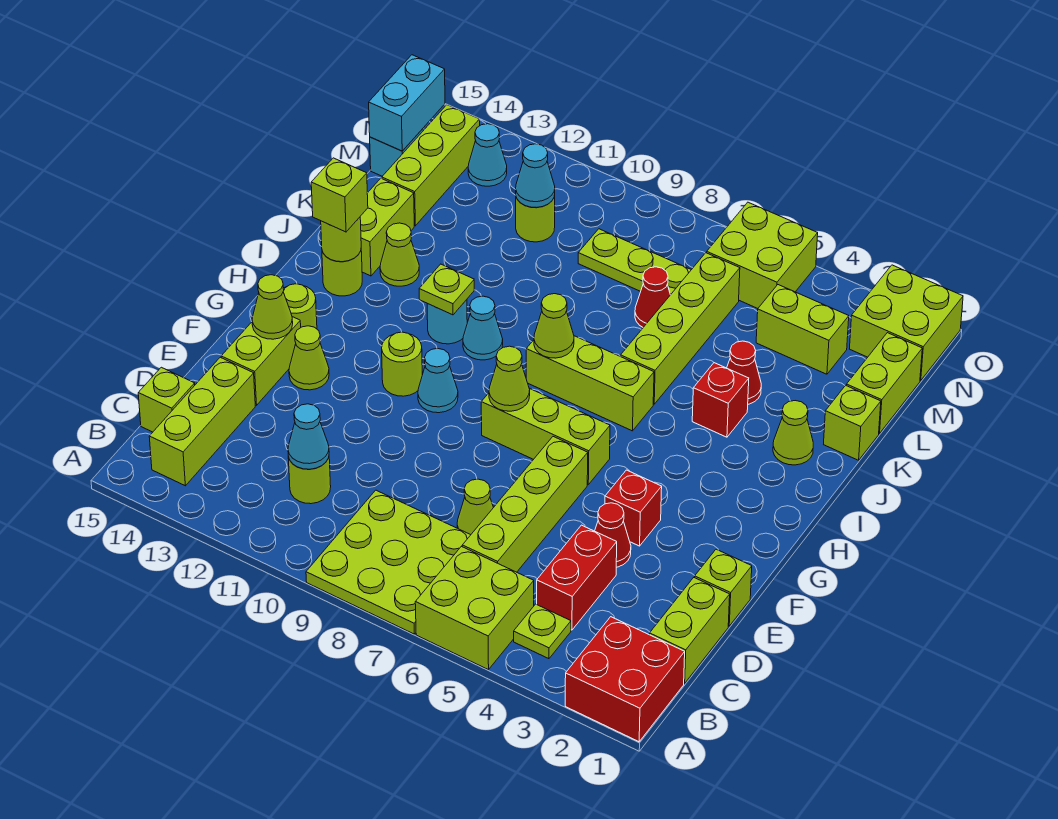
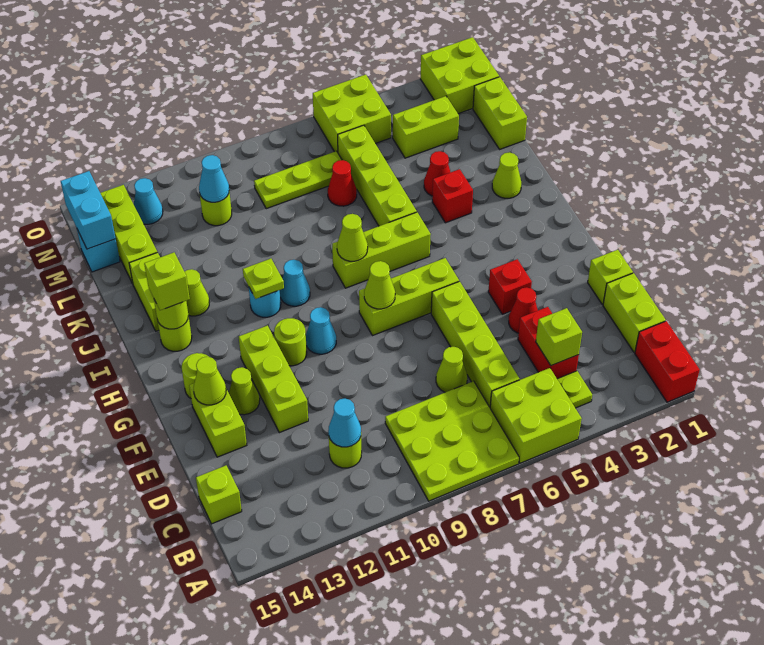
red 2x2 brick [565,617,685,742] -> red 1x2 brick [635,321,700,402]
lime 1x3 brick [149,357,255,486] -> lime 1x3 brick moved to [239,326,308,433]
lime 1x1 brick [824,385,881,460] -> lime 1x1 brick moved to [536,308,582,366]

